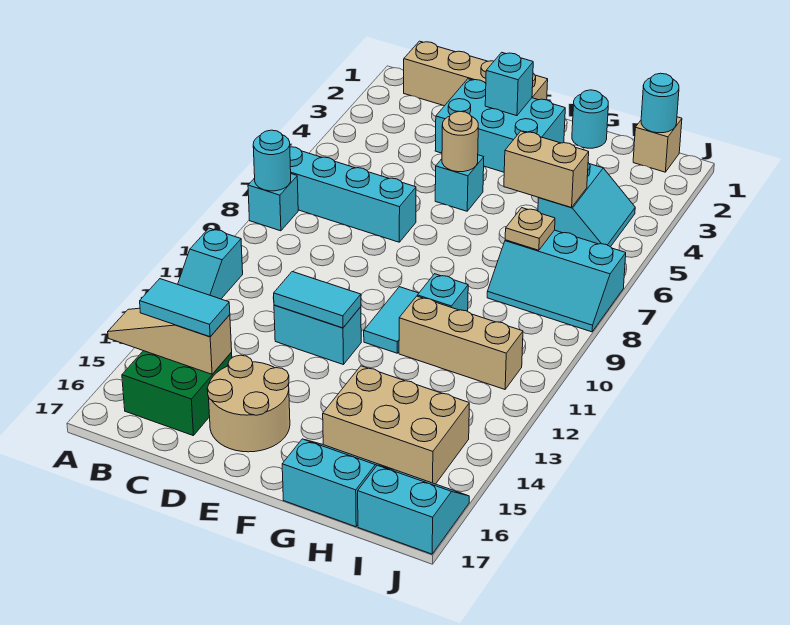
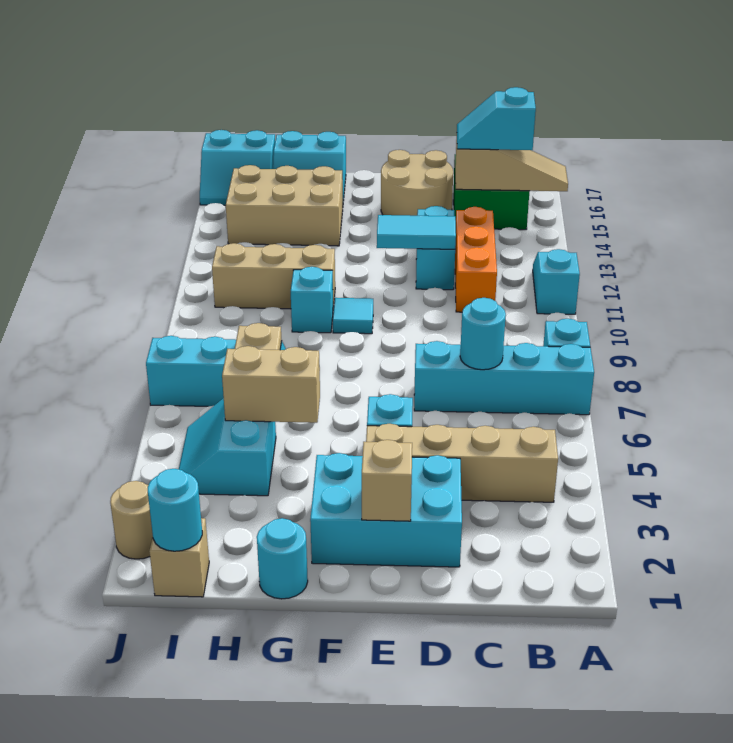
cyan 1x1 round brick [253,130,291,191] -> cyan 1x1 round brick moved to [460,298,506,370]
tan 1x4 brick [404,41,548,106] -> tan 1x4 brick moved to [366,424,558,502]
cyan 1x2 tile [140,279,230,337] -> cyan 1x2 slope [457,87,536,150]
none -> orange 1x3 brick [455,207,497,312]
cyan 1x2 brick [274,305,361,365] -> cyan 1x2 brick turned to [416,206,455,290]
cyan 1x1 brick [485,52,533,116] -> tan 1x1 brick [362,440,412,521]
tan 1x1 round brick [442,111,478,172] -> tan 1x1 round brick moved to [110,481,153,559]
cyan 1x2 tile [364,287,419,353] -> cyan 1x1 tile [333,298,373,334]

